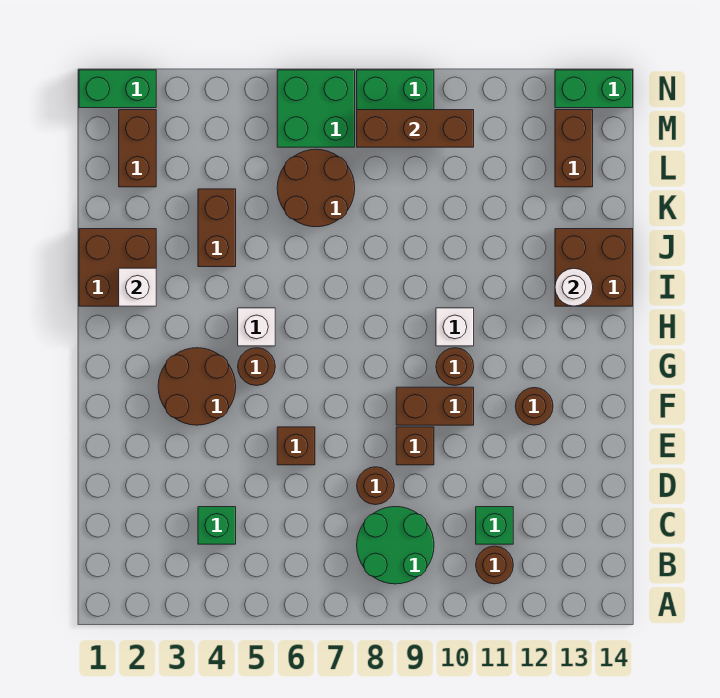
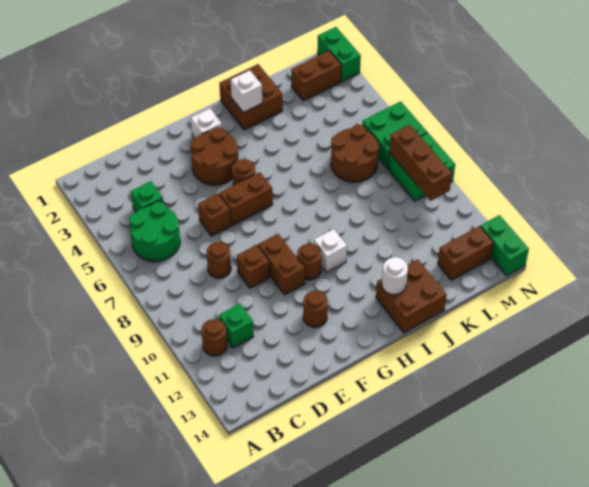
green 2x2 round brick [357,507,434,584] -> green 2x2 round brick moved to [129,202,180,262]
white 1x1 brick [238,308,275,346] -> white 1x1 brick moved to [191,109,222,138]
brown 1x2 brick [198,189,236,267] -> brown 1x2 brick moved to [219,172,273,225]

